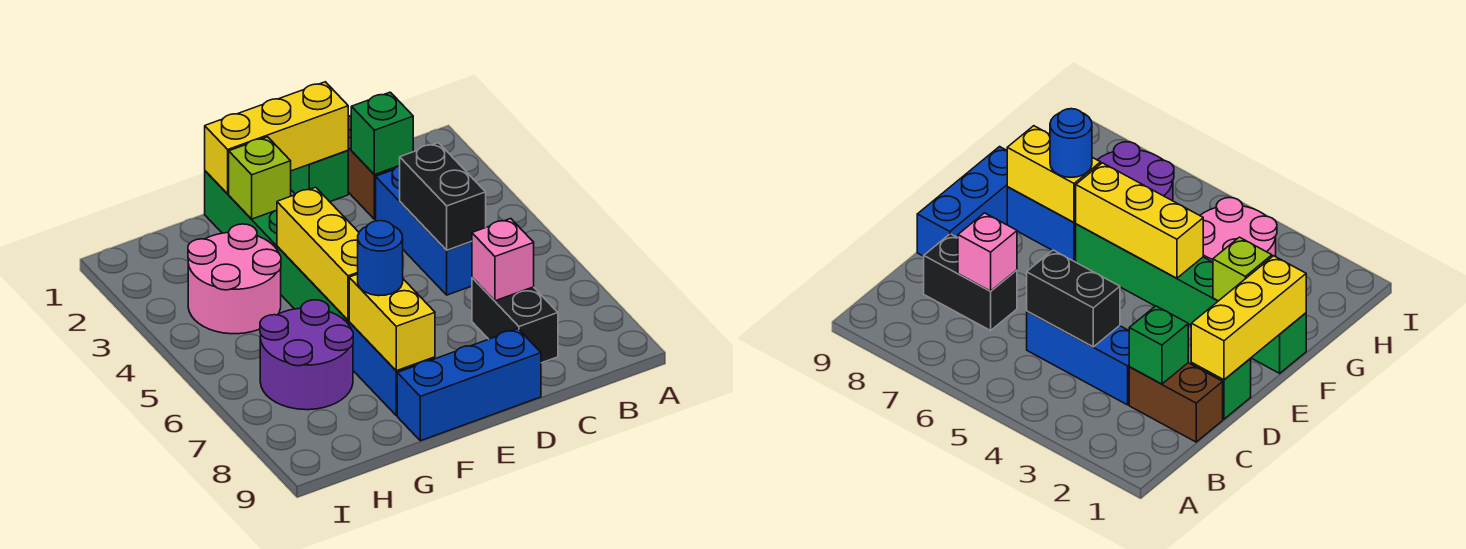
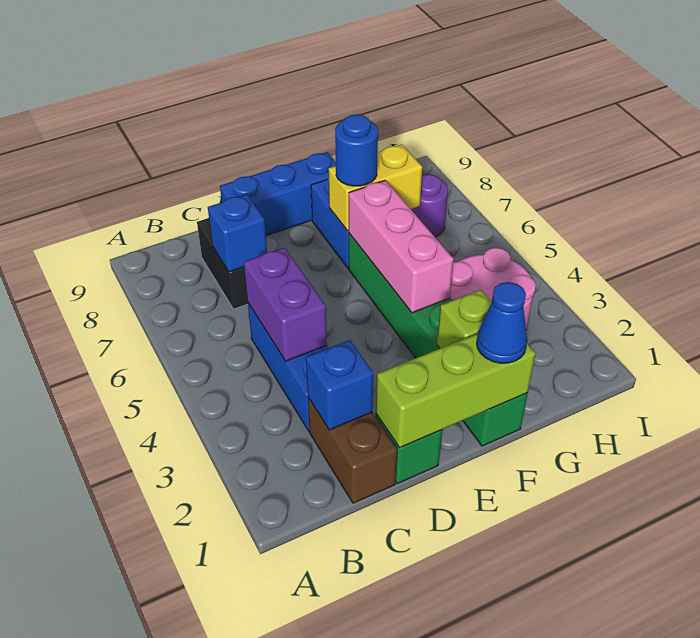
green 1x1 brick [351,92,413,175] -> blue 1x1 brick [306,340,373,430]
black 1x2 brick [400,143,486,250] -> purple 1x2 brick [244,248,327,361]
pink 1x1 brick [472,219,534,301] -> blue 1x1 brick [208,194,267,272]
yellow 1x3 brick [205,82,348,194] -> lime 1x3 brick [376,333,536,448]
none -> blue 1x1 cone [477,282,527,363]
yellow 1x3 brick [277,187,359,320] -> pink 1x3 brick [349,180,454,313]
yellow 1x2 brick [349,274,435,371] -> yellow 1x2 brick turned to [329,145,422,231]
purple 2x2 round brick [260,300,353,410] -> purple 1x1 round brick [411,174,448,237]

